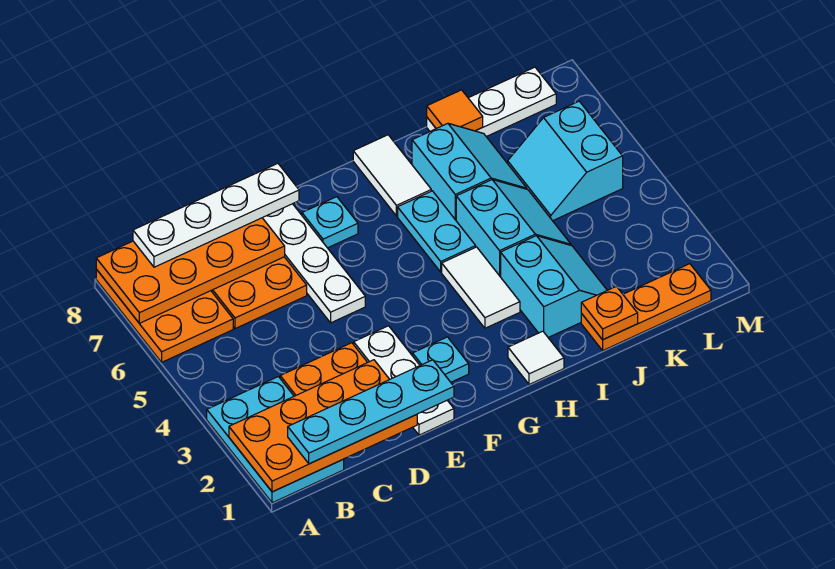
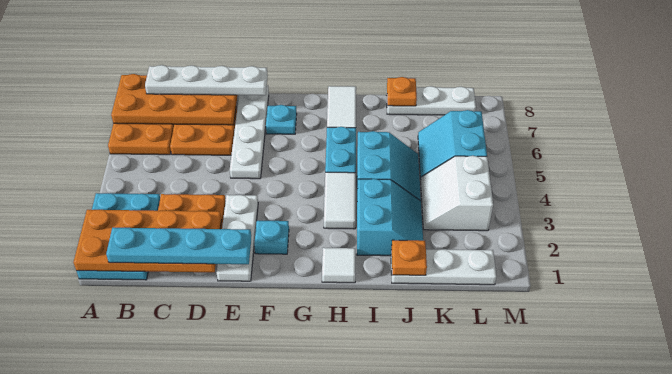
cyan 2x2 slope [412,123,527,220] -> none
orange 1x3 plate [581,264,711,350] -> white 1x3 plate [391,249,496,285]
orange 1x1 tile [427,90,483,131] -> orange 1x1 plate [387,77,417,106]
none -> white 2x2 slope [421,156,493,231]

